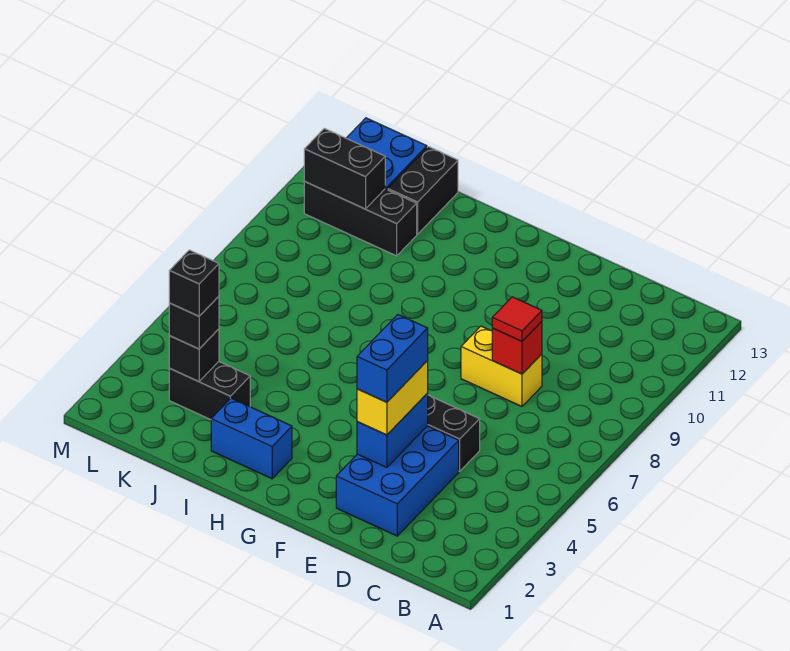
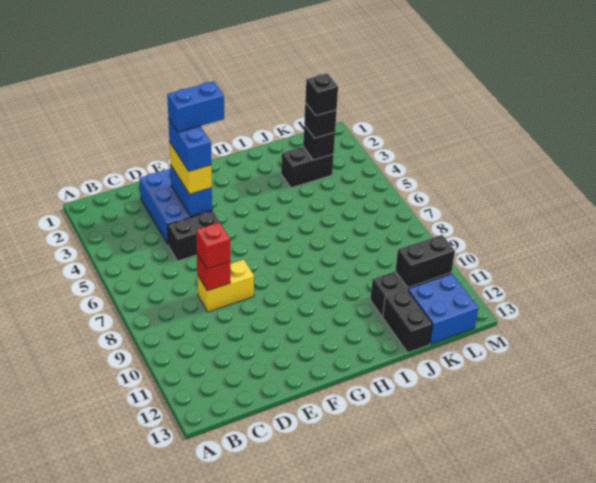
red 1x1 tile [492,297,542,341] -> red 1x1 brick [196,222,230,269]
blue 1x2 brick [211,398,292,479] -> blue 1x2 brick moved to [167,81,224,132]

